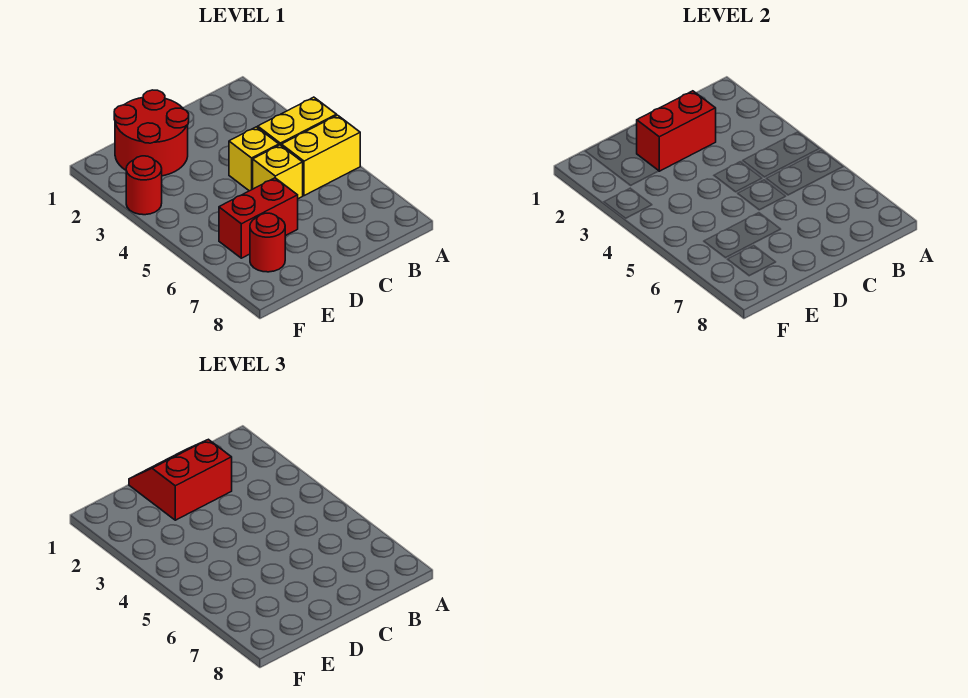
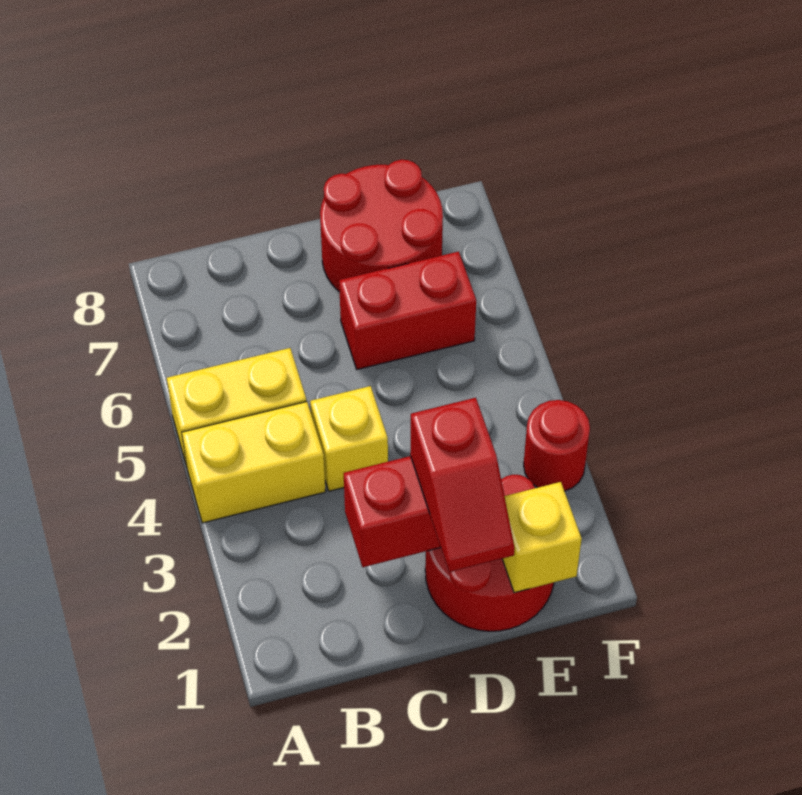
red 2x2 slope [129,439,232,520] -> red 1x2 slope [410,398,515,572]
yellow 1x1 brick [253,145,303,199] -> yellow 1x1 brick moved to [502,482,582,593]
red 1x1 round brick [250,213,285,272] -> red 2x2 round brick [320,160,443,292]

